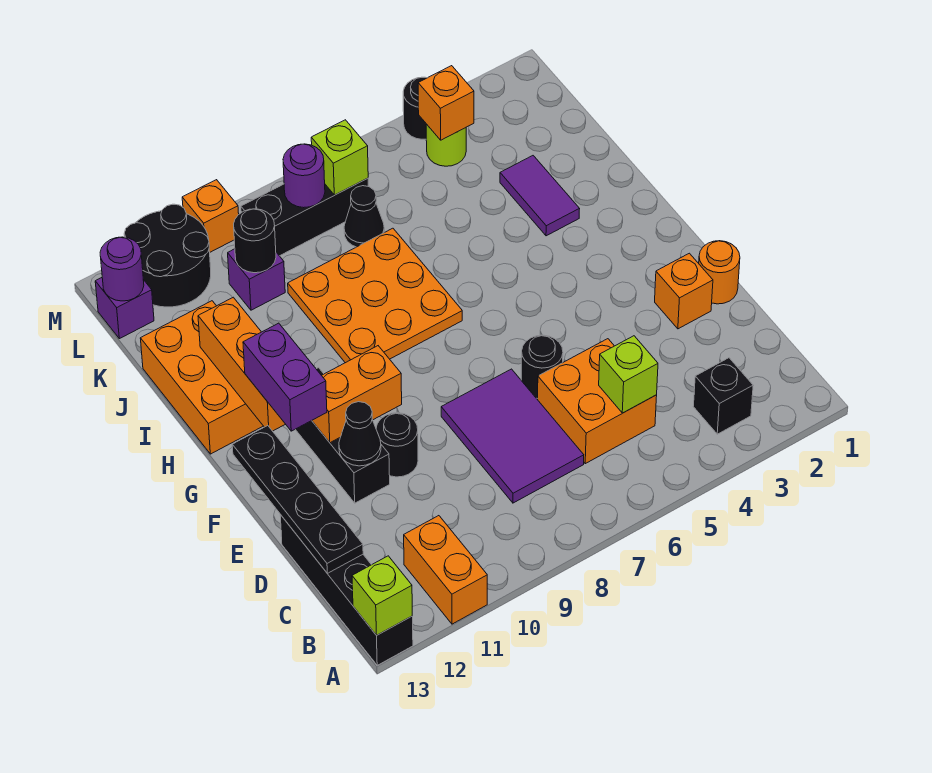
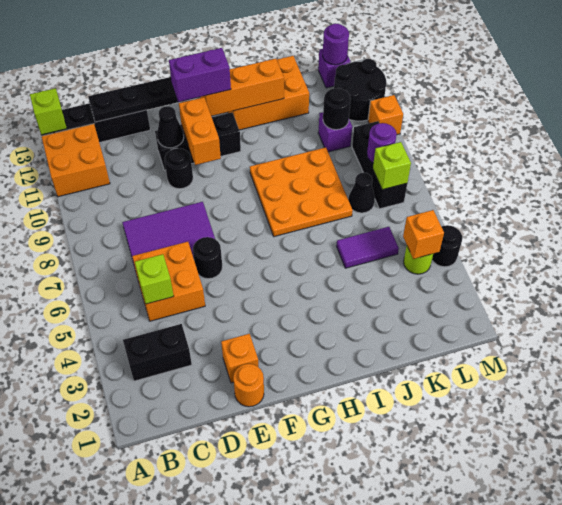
orange 1x2 brick [404,516,487,624] -> orange 2x2 brick [41,124,110,197]
black 1x1 brick [693,358,753,434] -> black 1x2 brick [123,324,192,381]
purple 1x2 tile [500,156,579,236] -> purple 1x2 tile moved to [337,227,399,268]

